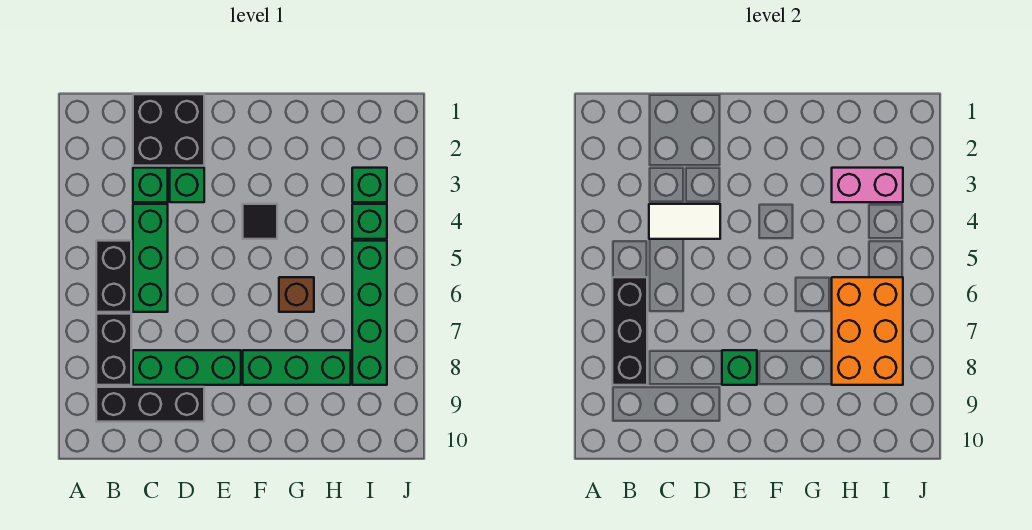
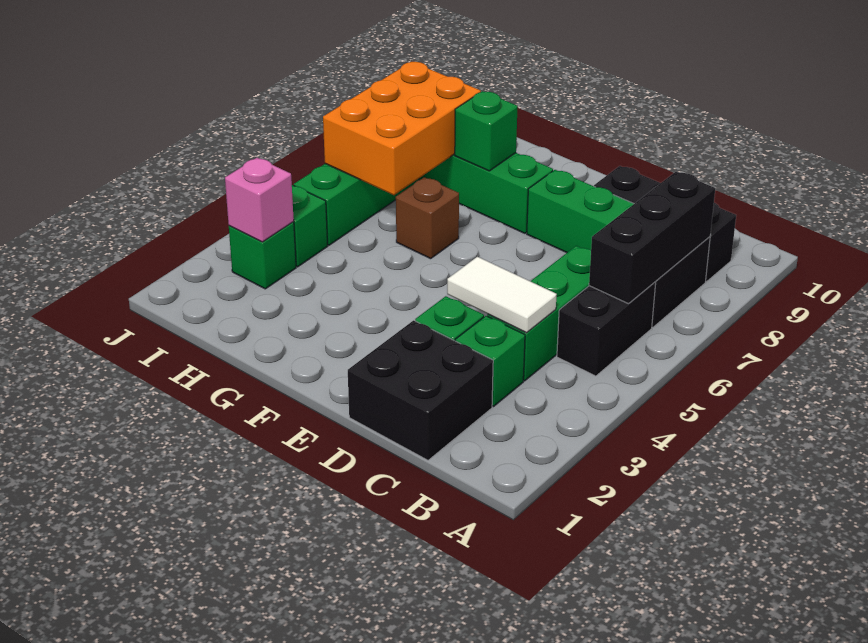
green 1x1 brick [722,350,757,385] -> green 1x1 brick moved to [455,91,518,171]
black 1x1 tile [243,204,277,239] -> none
pink 1x2 brick [832,168,903,202] -> pink 1x1 brick [225,158,294,242]

